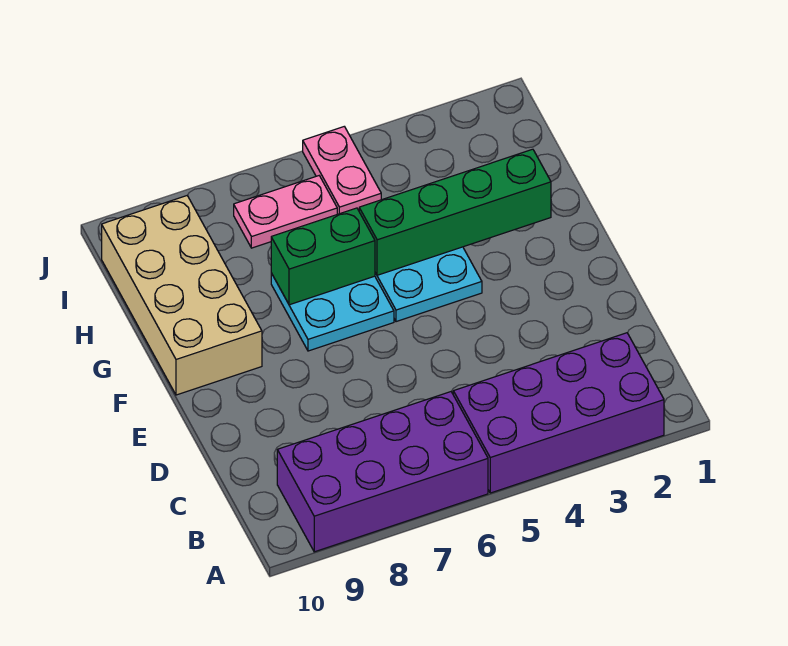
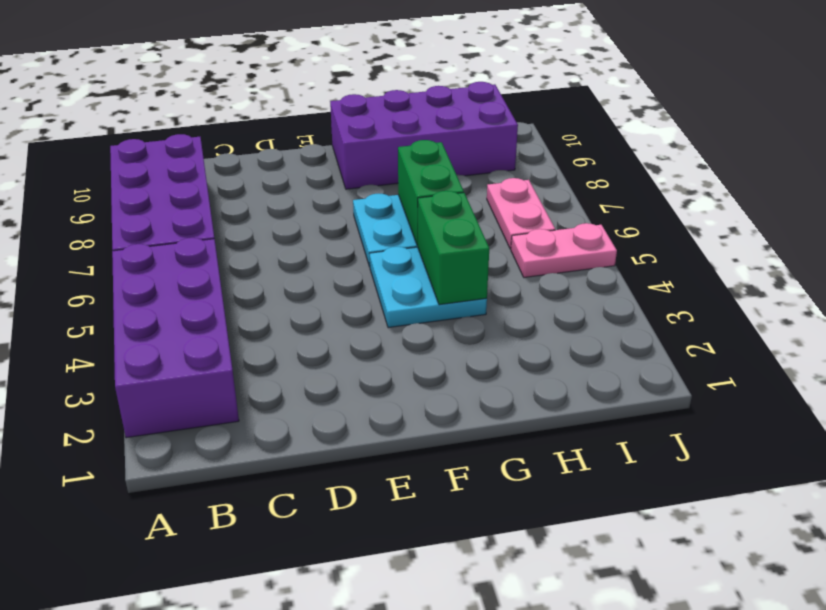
tan 2x4 brick [102,196,262,395] -> purple 2x4 brick [330,82,518,189]
green 1x4 brick [359,149,551,275] -> green 1x2 brick [418,191,489,305]

